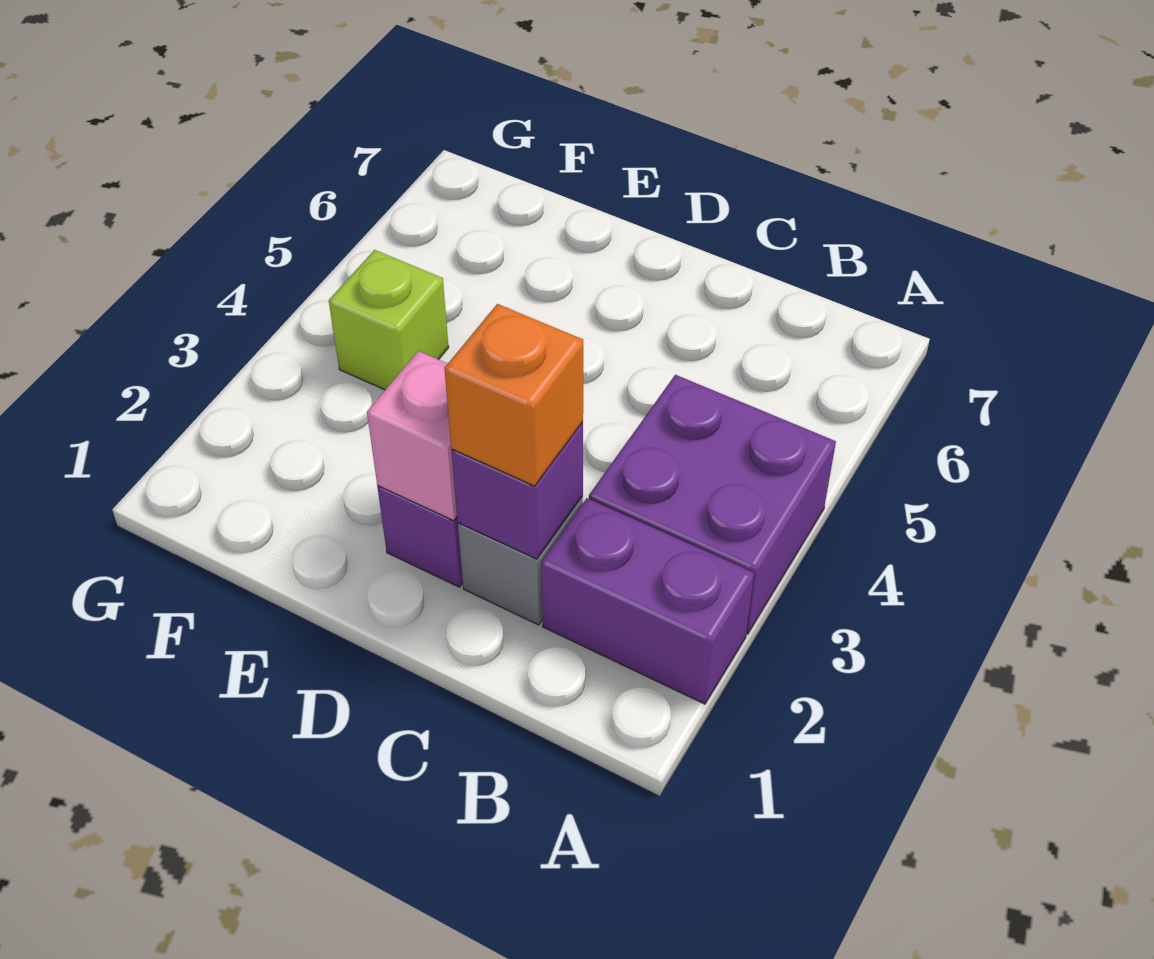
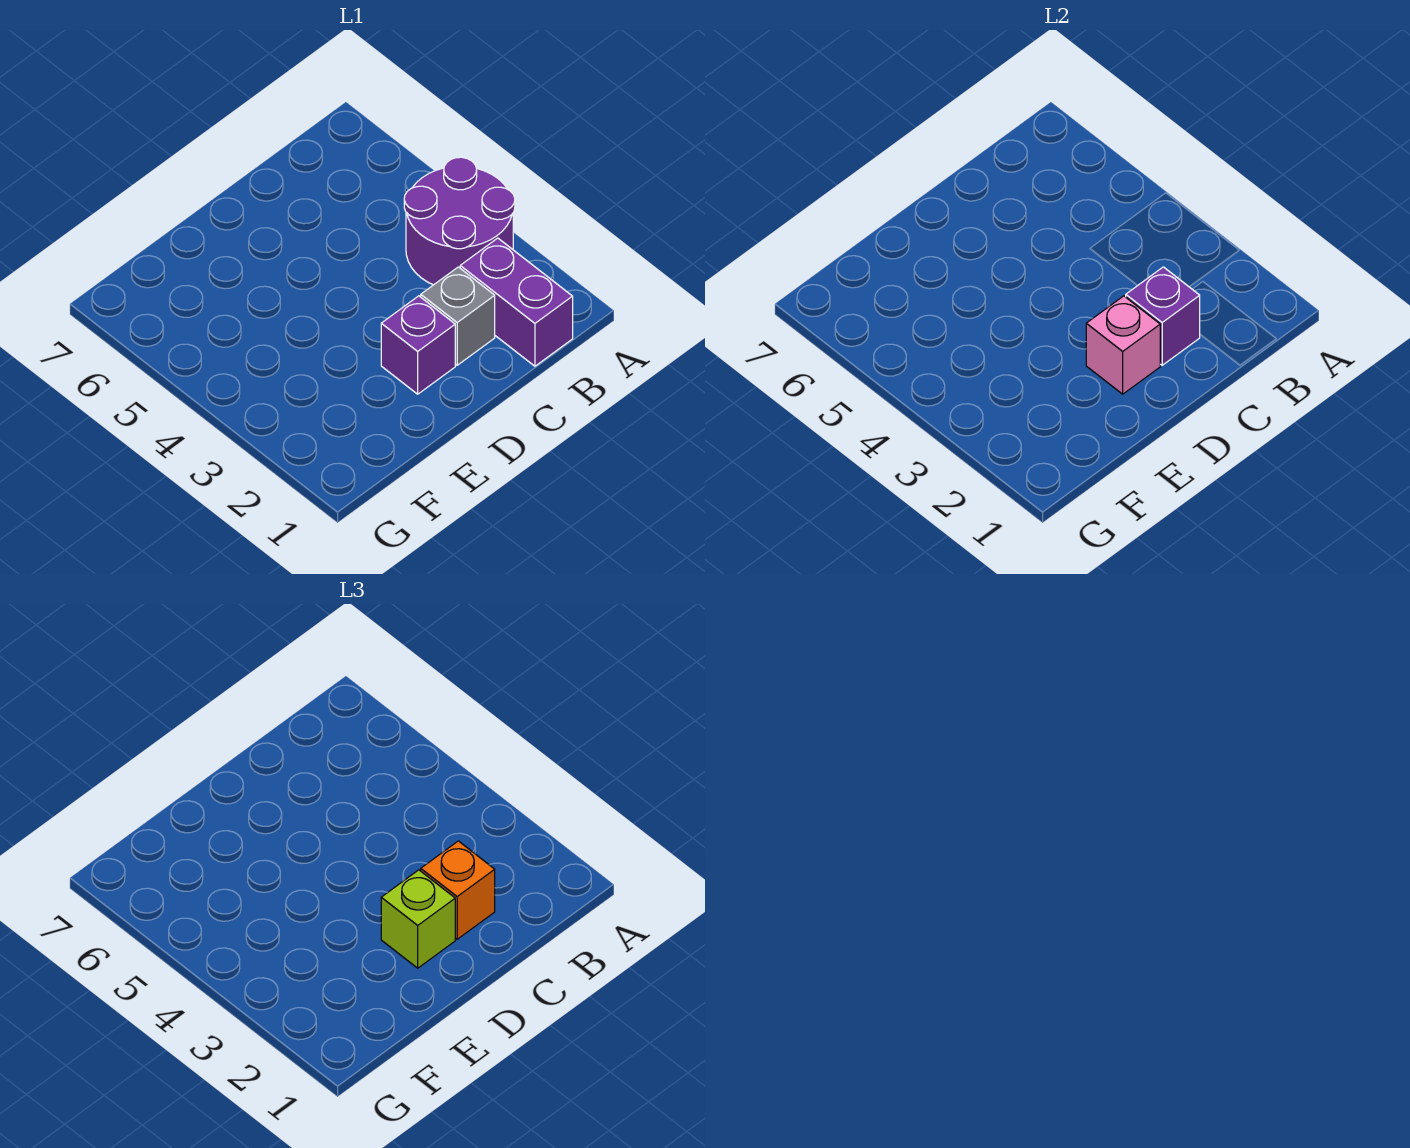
purple 1x2 brick [541,498,754,704] -> purple 1x2 brick turned to [460,238,573,366]
purple 2x2 brick [589,375,836,634] -> purple 2x2 round brick [404,157,515,285]
lime 1x1 brick [329,250,449,390] -> lime 1x1 brick moved to [381,870,455,968]

